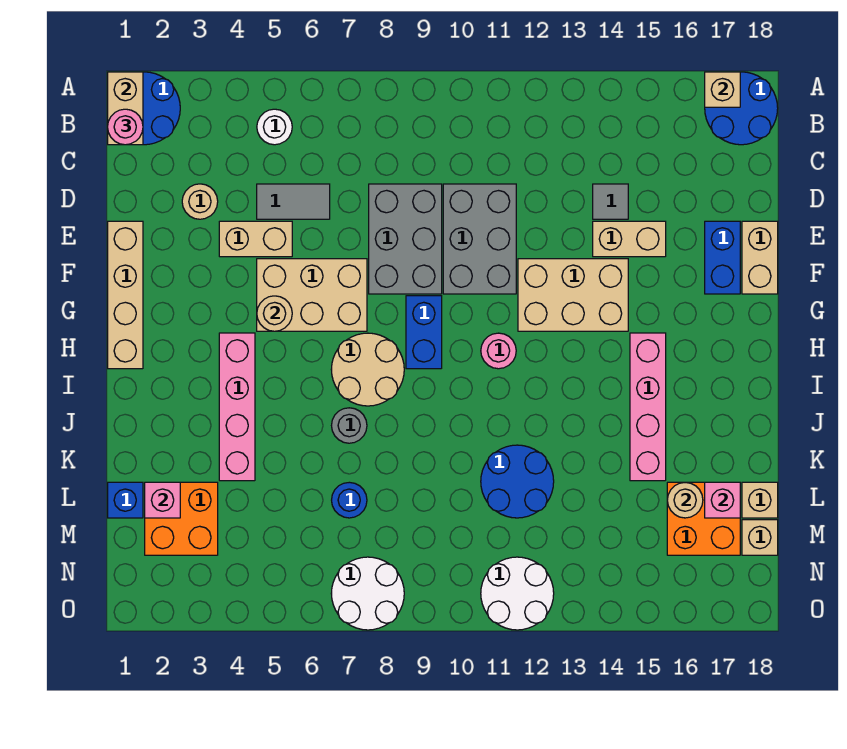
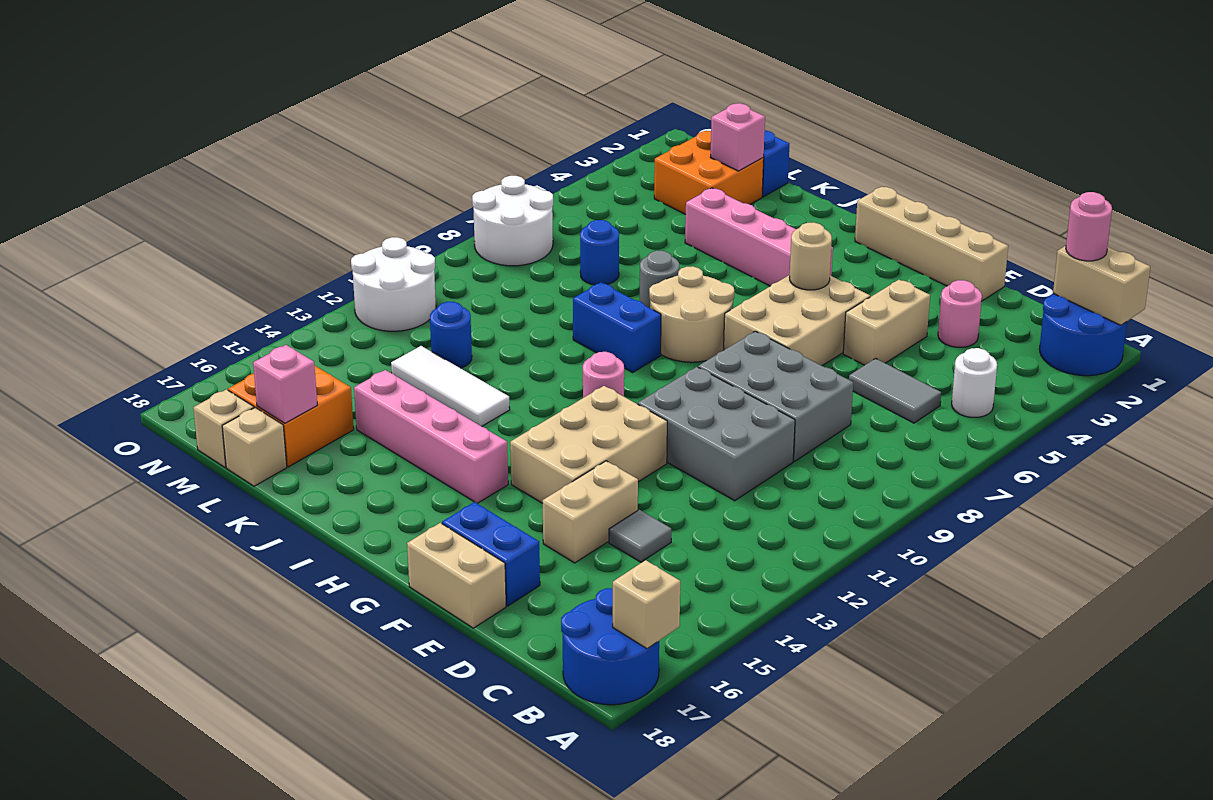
tan 1x1 round brick [182,184,218,219] -> pink 1x1 round brick [938,280,982,347]
grey 1x2 tile [257,184,330,219] -> grey 1x2 tile turned to [849,358,941,423]
blue 1x2 brick [406,296,442,369] -> blue 1x2 brick moved to [573,283,661,372]
none -> white 1x3 tile [391,346,510,426]
blue 2x2 round brick [481,445,554,518] -> blue 1x1 round brick [430,302,472,368]
tan 1x1 round brick [667,482,703,518] -> none

